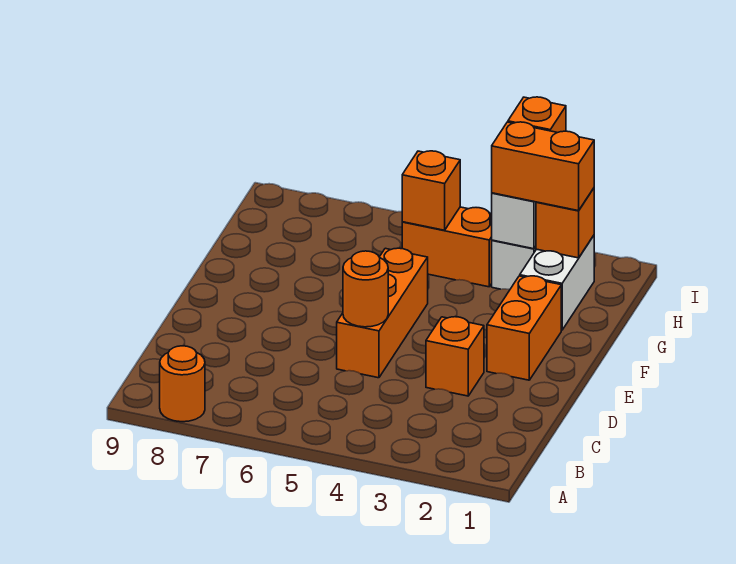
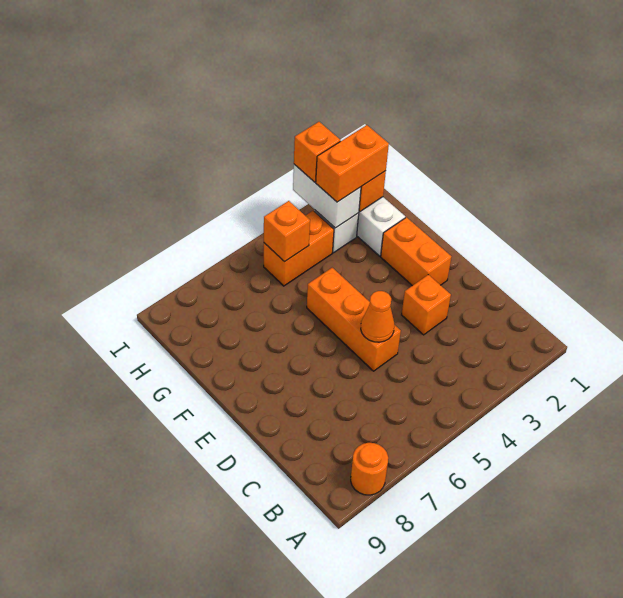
orange 1x1 round brick [343,251,388,327] -> orange 1x1 cone [361,291,394,342]

